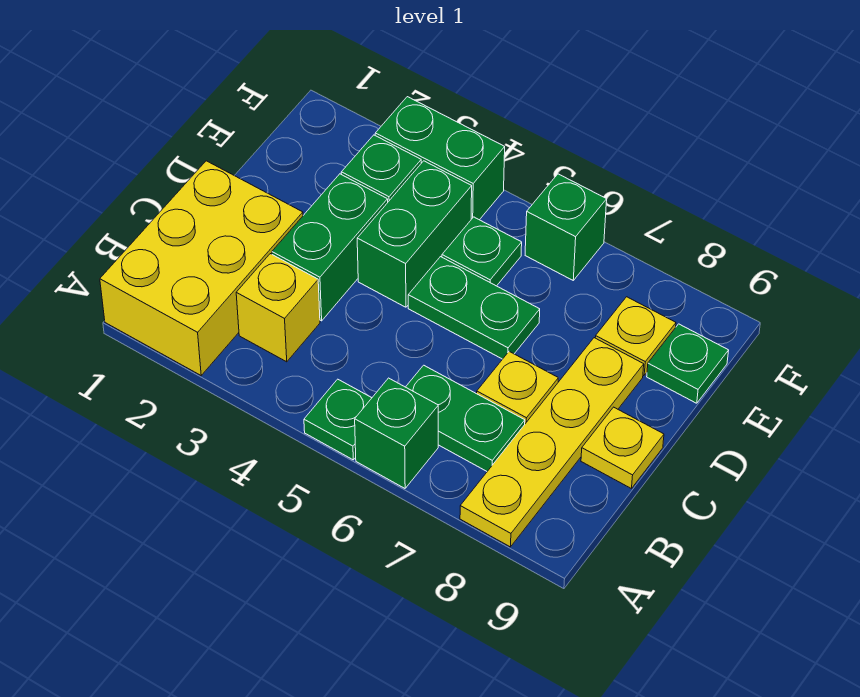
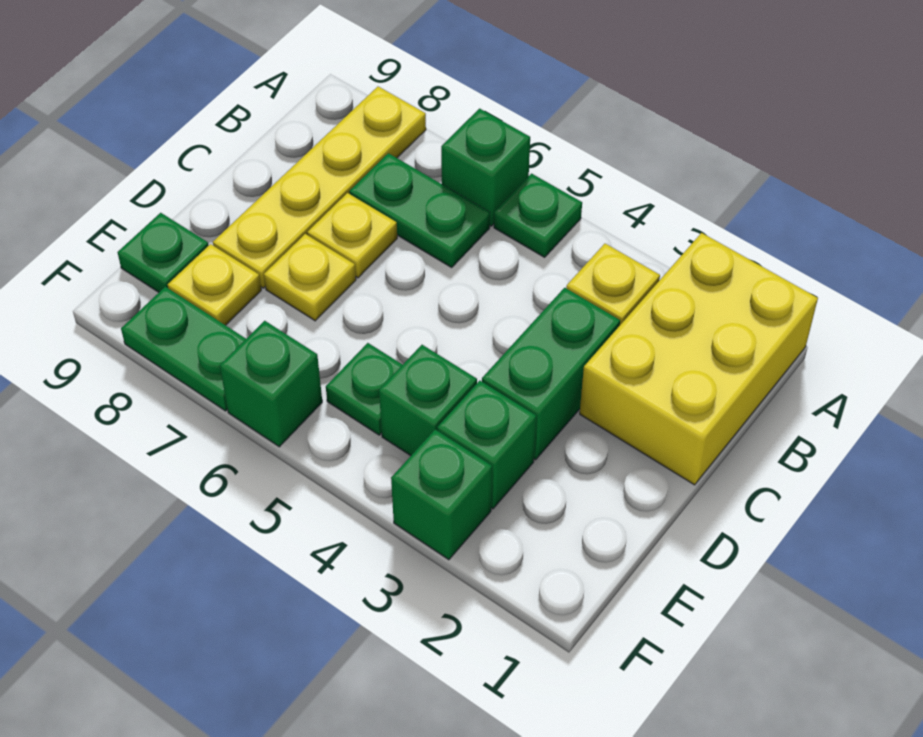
yellow 1x1 plate [581,407,664,489] -> yellow 1x1 plate moved to [264,234,356,321]
green 1x2 brick [357,161,472,307] -> green 1x1 brick [379,345,477,456]
green 1x2 plate [408,257,540,359] -> green 1x2 plate moved to [121,287,246,411]
green 1x2 brick [375,97,505,220] -> green 1x1 brick [391,430,492,560]

